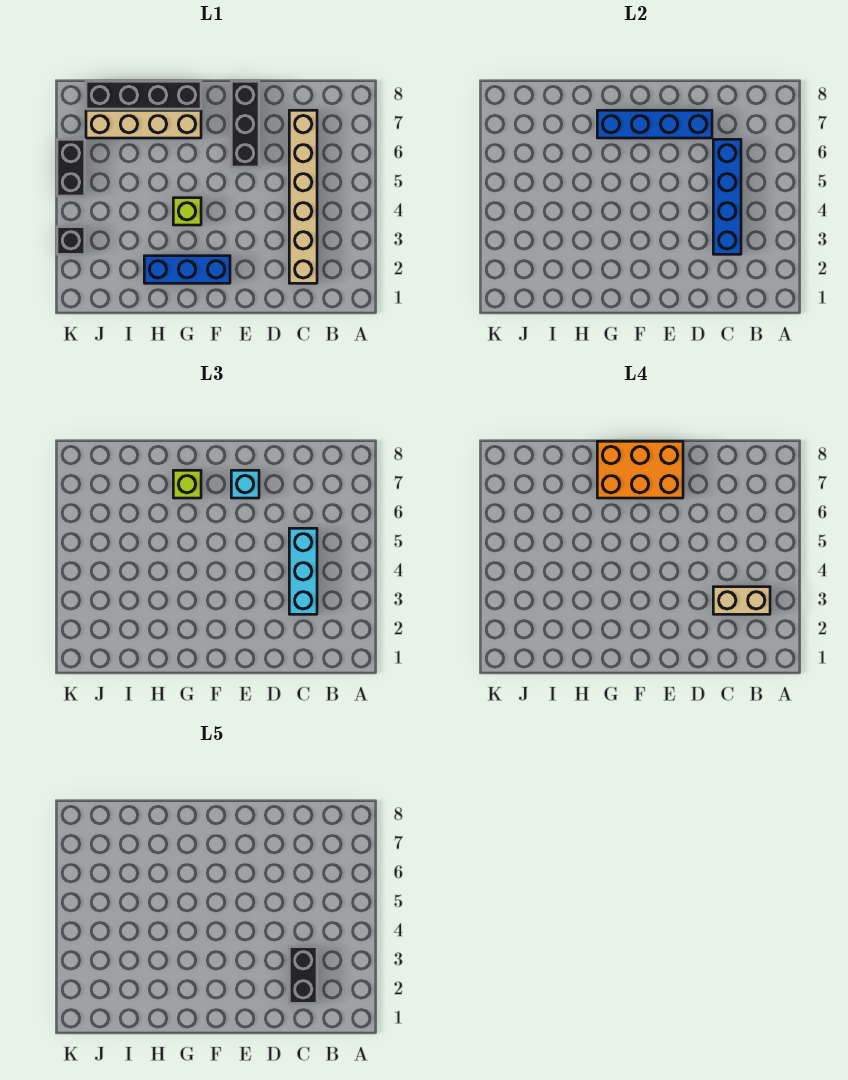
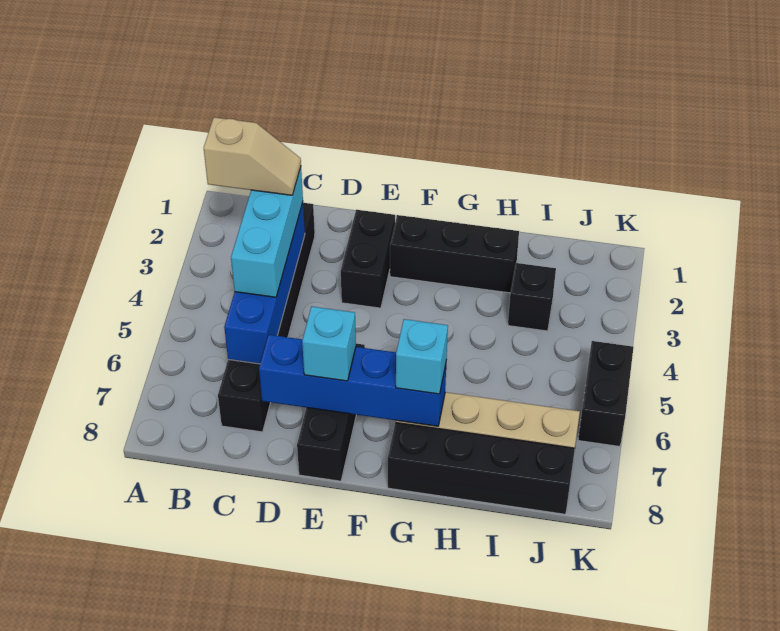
tan 1x2 brick [713,587,770,614] -> tan 1x2 slope [204,117,301,195]
tan 1x6 brick [289,110,317,283] -> black 1x6 brick [218,203,315,432]
black 1x2 brick [289,947,317,1003] -> black 1x2 brick moved to [341,210,395,308]
orange 2x3 brick [597,441,683,498] -> none
blue 1x3 brick [144,256,230,283] -> black 1x3 brick [390,215,519,293]
lime 1x1 brick [173,198,201,225] -> none
lime 1x1 brick [173,470,201,498] -> cyan 1x1 brick [396,319,448,394]
black 1x1 brick [57,227,85,254] -> black 1x1 brick moved to [508,263,556,331]

